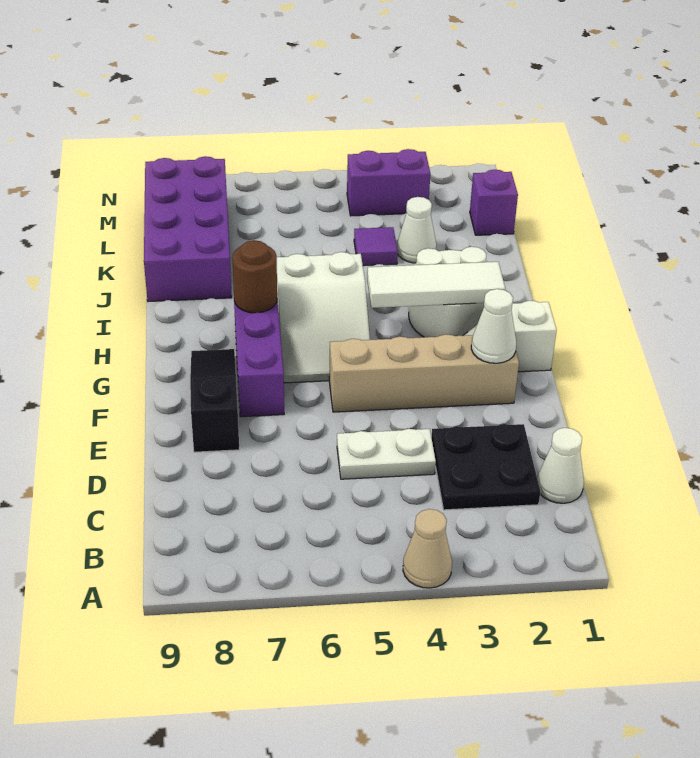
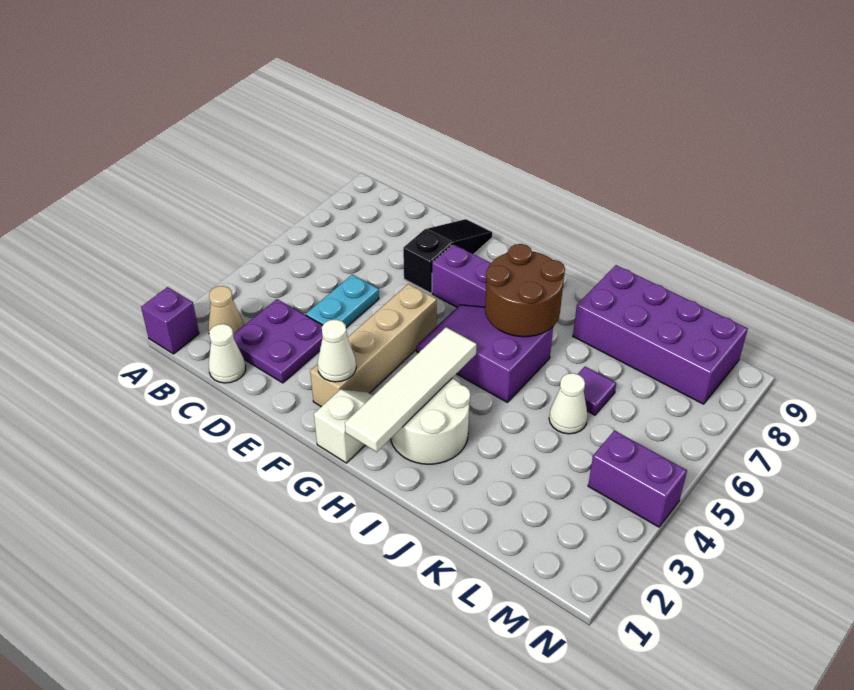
tan 1x1 cone [403,509,452,588] -> tan 1x1 cone moved to [208,286,244,334]
black 2x2 plate [431,424,540,510] -> purple 2x2 plate [233,299,323,383]
white 1x2 plate [337,429,436,479] -> cyan 1x2 plate [306,275,379,328]
black 1x3 slope [190,349,239,452] -> black 1x3 slope turned to [403,219,492,293]
white 2x3 slope [277,252,370,383] -> purple 2x3 slope [416,305,553,402]
white 1x3 tile [367,262,505,308] -> white 1x4 tile [345,327,477,452]
brown 1x1 round brick [232,240,277,313] -> brown 2x2 round brick [485,244,565,337]
white 1x1 cone [397,197,436,263] -> white 1x1 cone moved to [549,373,588,434]
purple 1x1 tile [354,227,398,266] -> purple 1x1 tile moved to [578,367,616,415]
purple 1x1 brick [470,169,518,235] -> purple 1x1 brick moved to [141,287,199,354]
purple 1x2 brick [347,149,430,216] -> purple 1x2 brick turned to [588,431,687,527]

